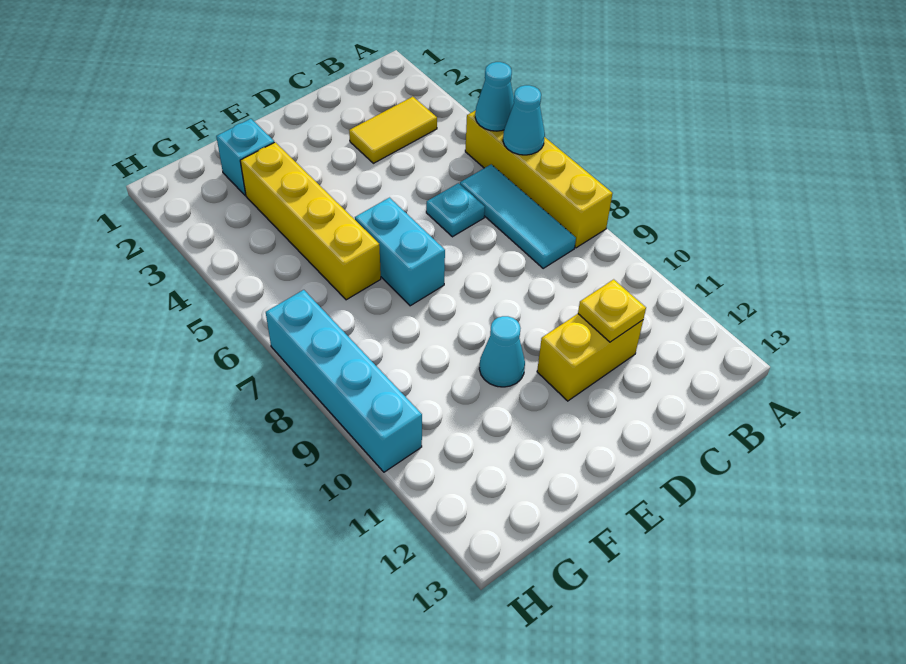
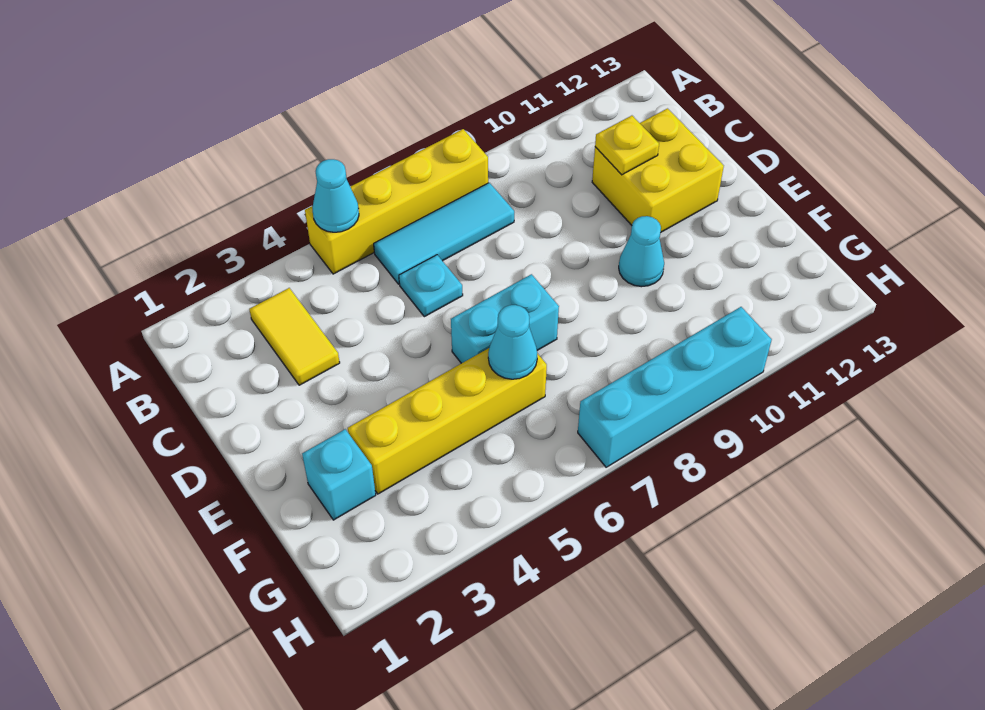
cyan 1x1 cone [503,85,545,155] -> cyan 1x1 cone moved to [488,305,537,379]
yellow 1x2 brick [537,314,643,401] -> yellow 2x2 brick [592,109,724,232]

